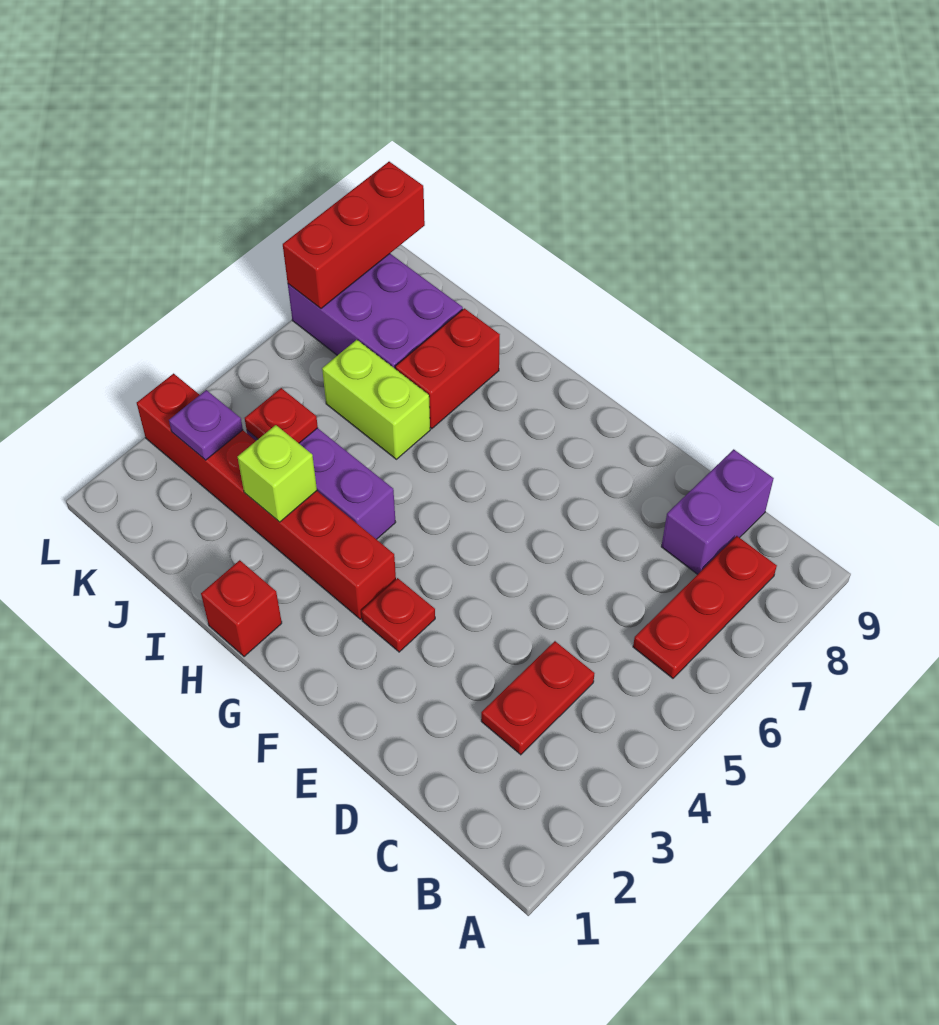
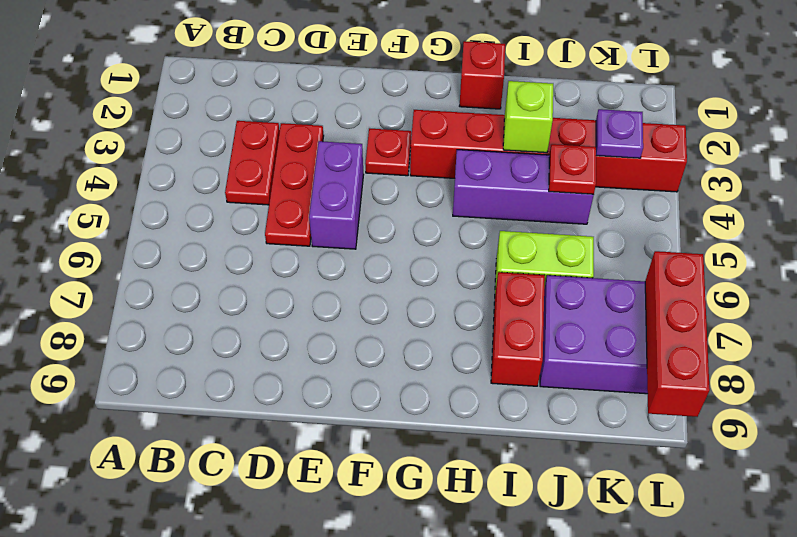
red 1x3 plate [633,536,777,678] -> red 1x3 plate moved to [265,123,324,246]
purple 1x2 brick [661,449,774,574] -> purple 1x2 brick moved to [309,141,364,249]

